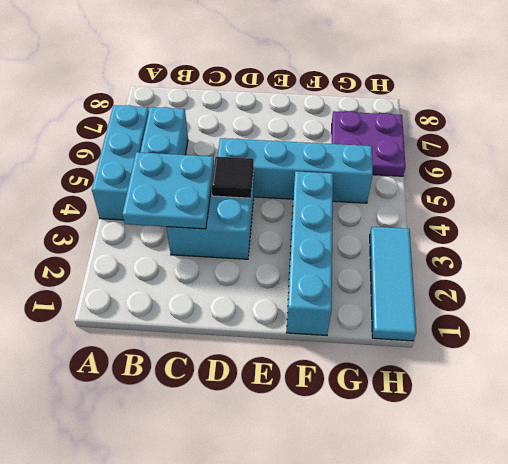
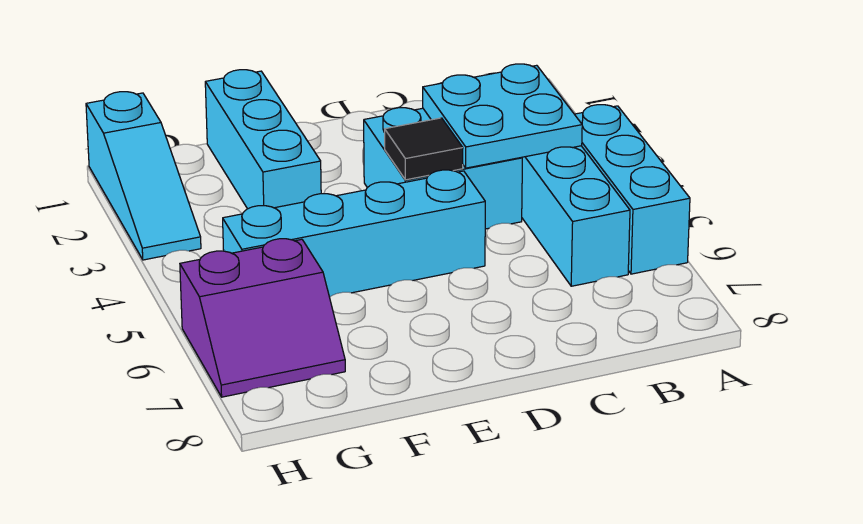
cyan 1x4 brick [287,171,333,335] -> cyan 1x3 brick [205,70,321,209]
purple 2x2 plate [332,111,406,176] -> purple 2x2 slope [180,239,345,397]
cyan 1x3 tile [370,227,416,341] -> cyan 1x3 slope [86,92,201,260]

